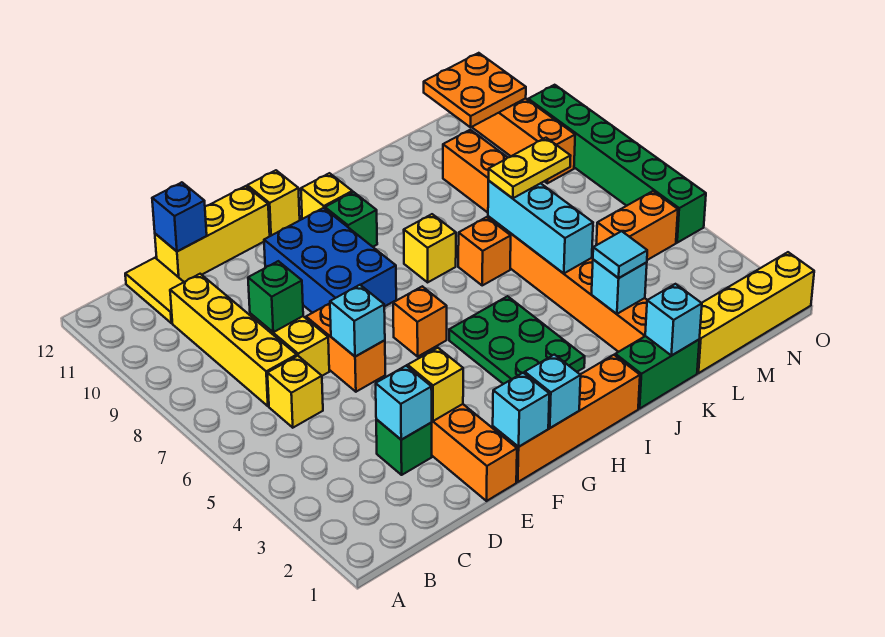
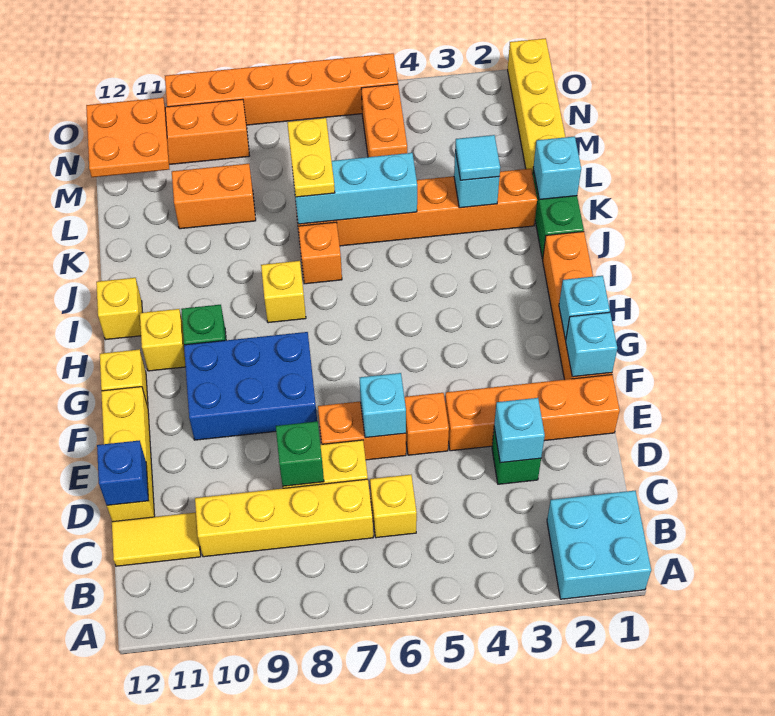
none -> cyan 2x2 brick [547,491,651,599]
yellow 1x1 brick [407,348,463,421] -> yellow 1x1 brick moved to [96,278,143,340]
orange 1x1 brick [393,286,447,357] -> orange 1x1 brick moved to [404,393,449,455]
green 2x3 plate [449,296,585,384] -> none
green 1x6 brick [528,85,706,243] -> orange 1x6 brick [165,53,398,125]

